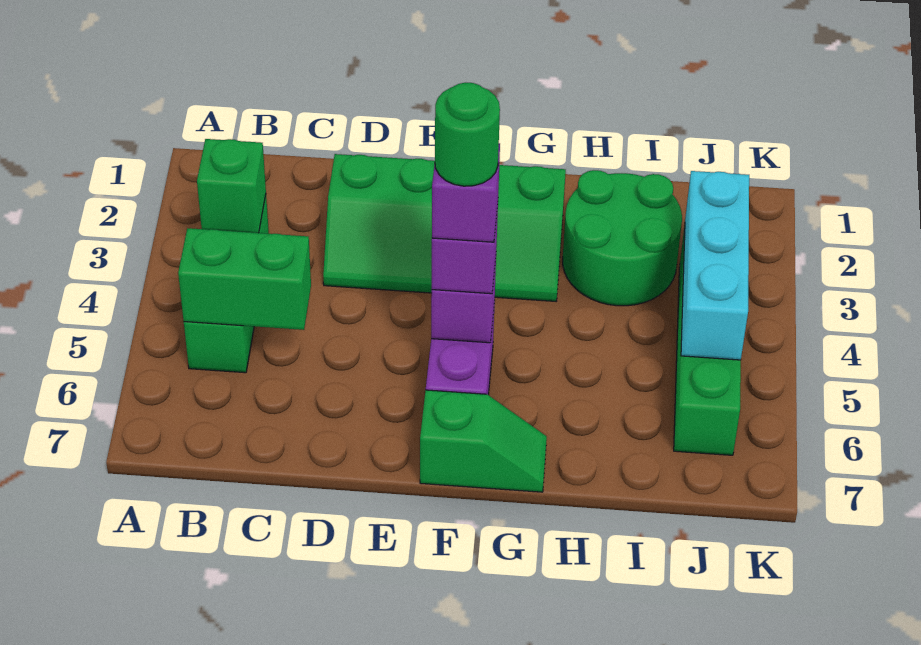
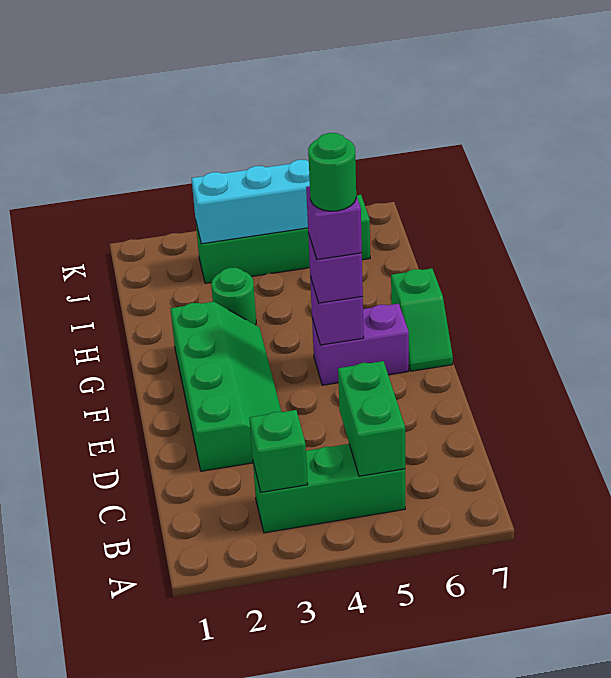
green 1x2 slope [420,390,547,492] -> green 1x2 slope turned to [391,268,453,371]
green 2x2 round brick [563,170,682,306] -> green 1x1 round brick [211,268,256,325]

